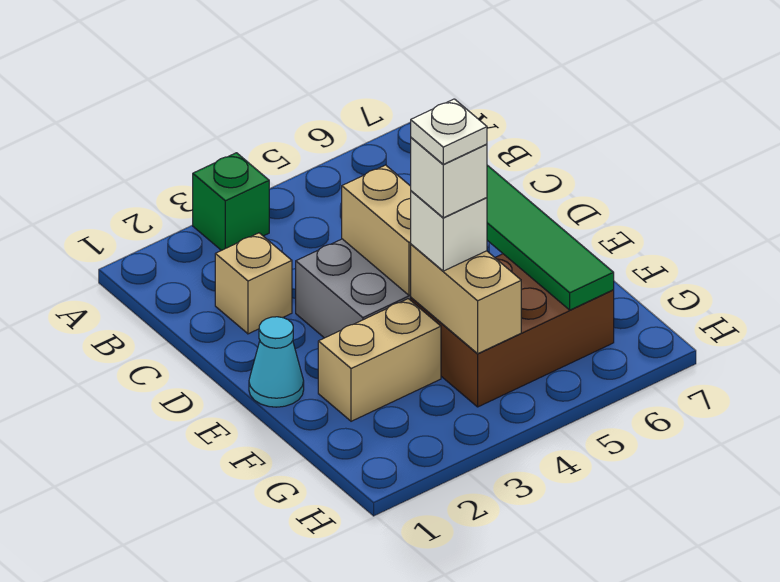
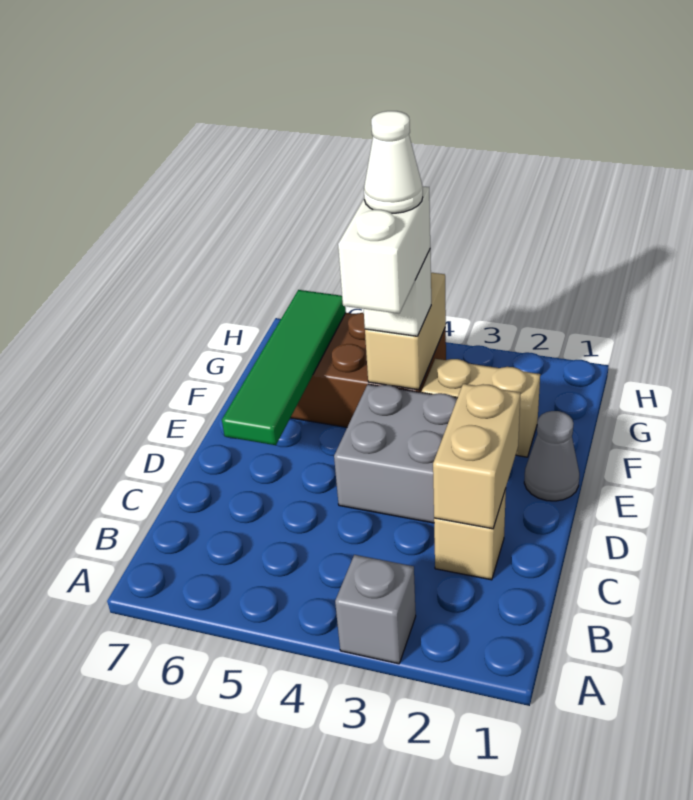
green 1x1 brick [193,153,269,251] -> grey 1x1 brick [335,555,416,664]
tan 1x2 brick [342,165,411,295] -> tan 1x2 brick moved to [433,384,520,529]
cyan 1x1 cone [249,317,304,407] -> grey 1x1 cone [524,411,579,501]
white 1x1 brick [411,138,487,218] -> white 1x2 brick [338,187,430,314]
white 1x1 plate [411,99,487,164] -> white 1x1 cone [364,111,423,213]

